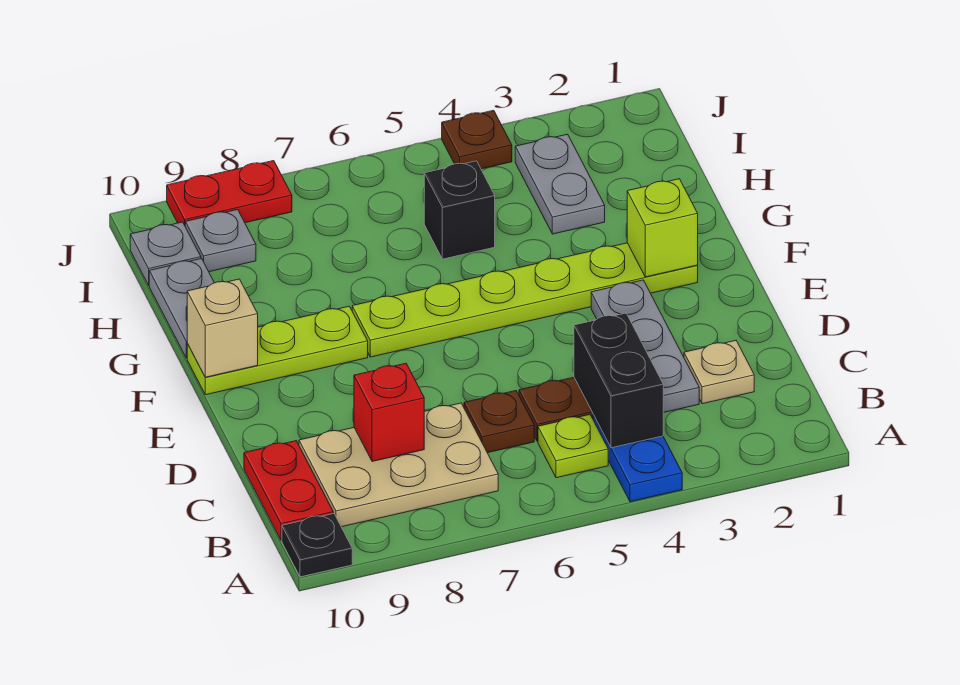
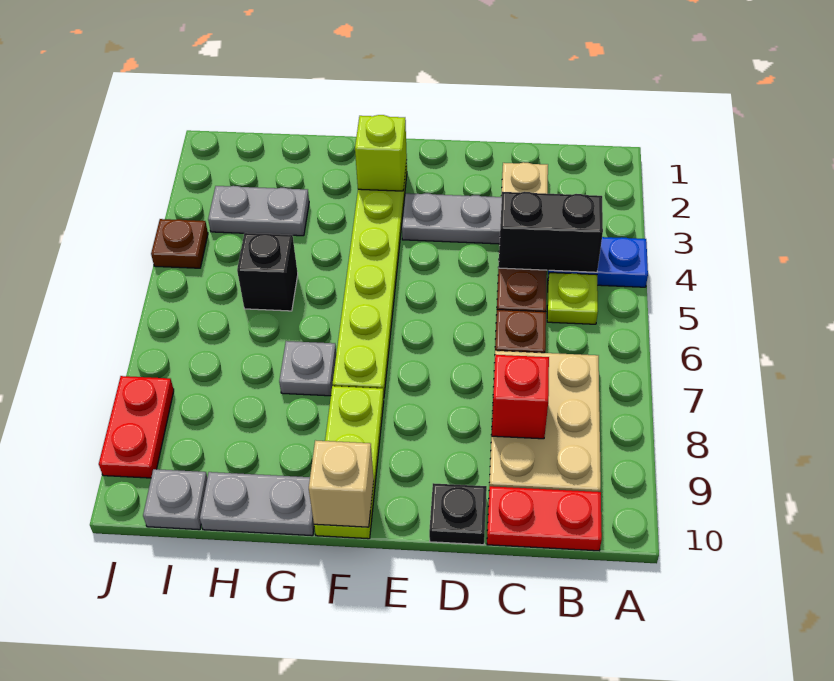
black 1x1 plate [282,514,352,577] -> black 1x1 plate moved to [429,483,487,545]
grey 1x1 plate [185,210,256,272] -> grey 1x1 plate moved to [279,341,336,396]

